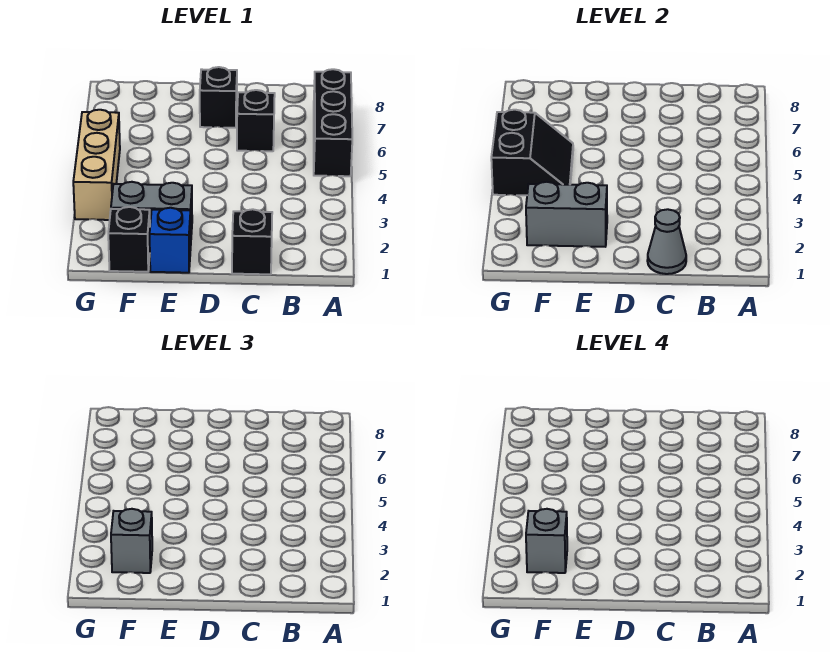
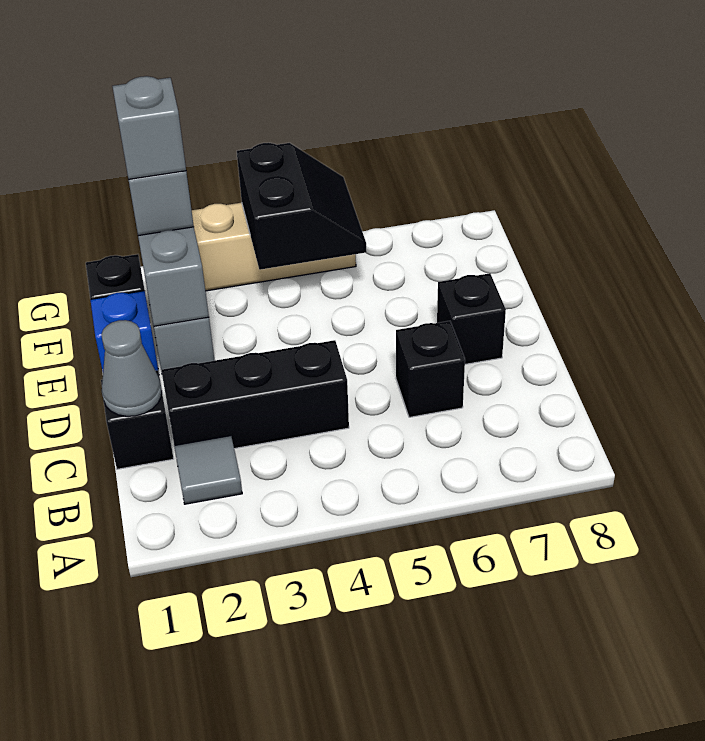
black 1x3 brick [314,69,352,176] -> black 1x3 brick moved to [161,340,349,449]
none -> grey 1x1 tile [174,436,242,504]
black 2x2 slope [491,110,573,195] -> black 2x2 slope turned to [237,143,367,270]

